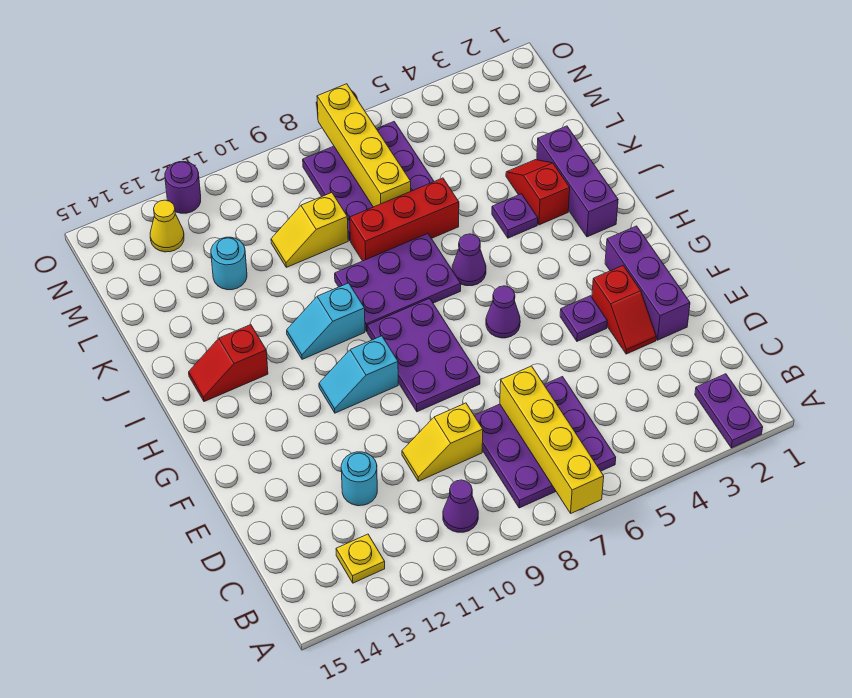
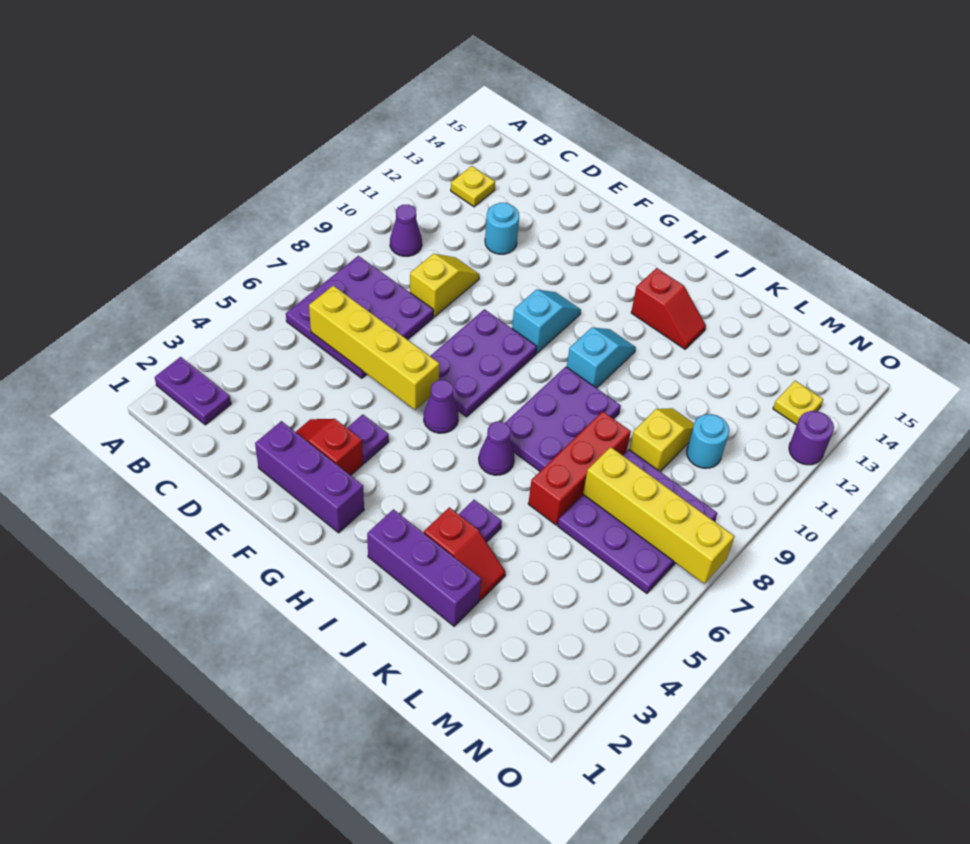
yellow 1x4 brick [500,366,604,513] -> yellow 1x4 brick moved to [309,286,440,410]
purple 2x3 plate [367,298,480,412] -> purple 2x3 plate turned to [430,309,537,417]
red 1x2 slope [189,324,268,402] -> red 1x2 slope turned to [631,268,706,349]
cyan 1x1 round brick [211,237,247,290] -> cyan 1x1 round brick moved to [687,414,729,468]
yellow 1x1 cone [150,200,184,252] -> yellow 1x1 plate [773,381,823,425]

